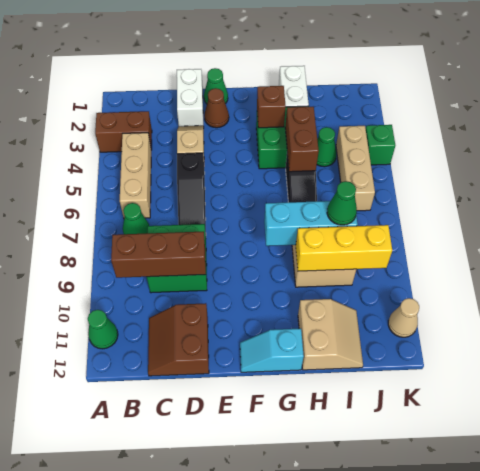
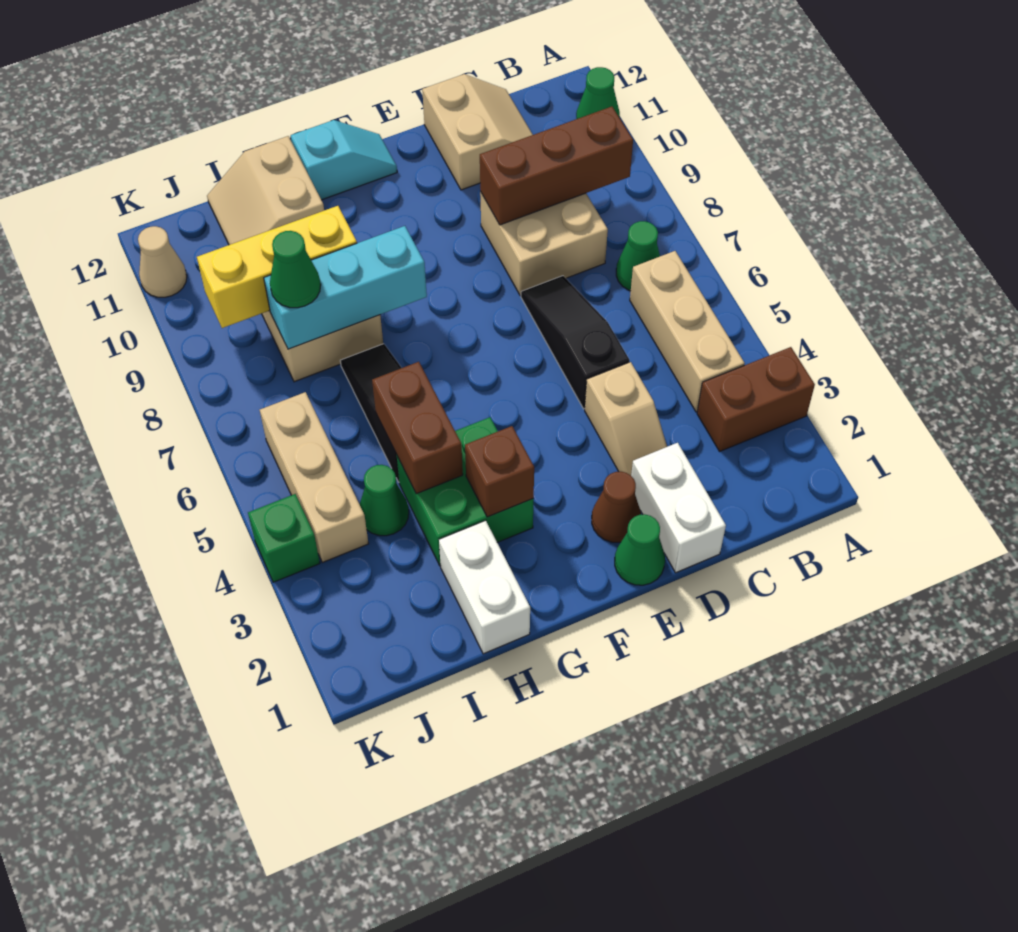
green 2x2 brick [147,224,207,293] -> tan 2x2 brick [480,192,608,296]
brown 2x2 slope [148,303,209,376] -> tan 2x2 slope [422,74,533,190]

